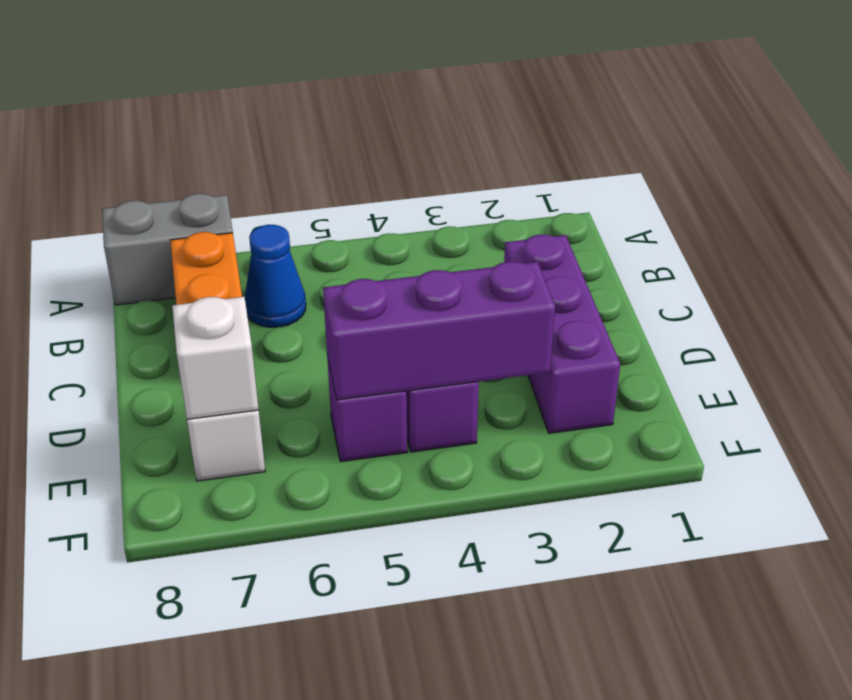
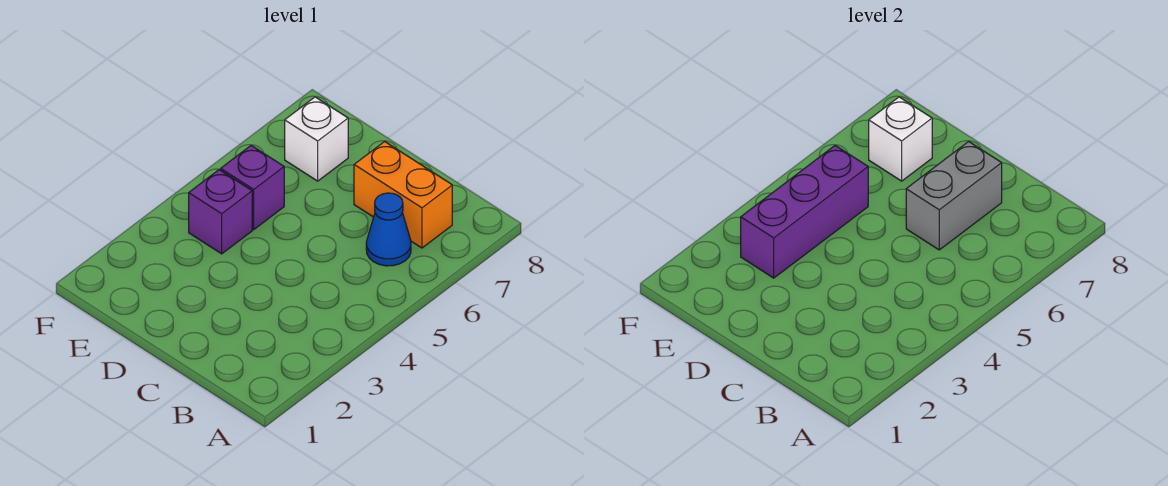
grey 1x2 brick [102,194,233,305] -> grey 1x2 brick moved to [906,142,1002,250]
purple 1x3 brick [504,235,620,433] -> none

